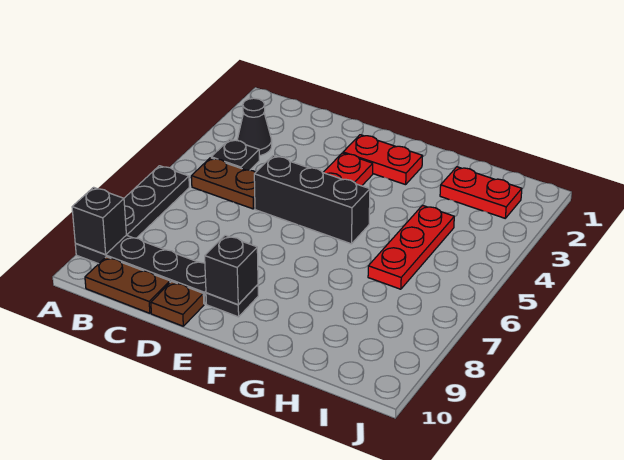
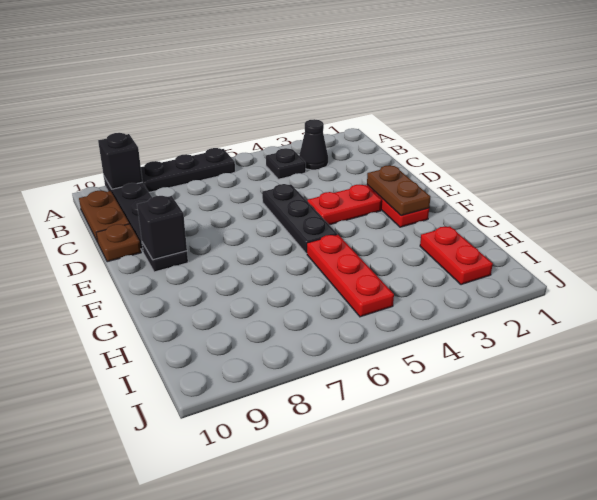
brown 1x2 plate [191,158,256,209] -> brown 1x2 plate moved to [367,165,431,216]
black 1x3 brick [254,156,370,244] -> black 1x3 plate [262,184,337,254]
red 1x3 plate [368,205,454,289] -> red 1x3 plate turned to [307,234,394,317]

